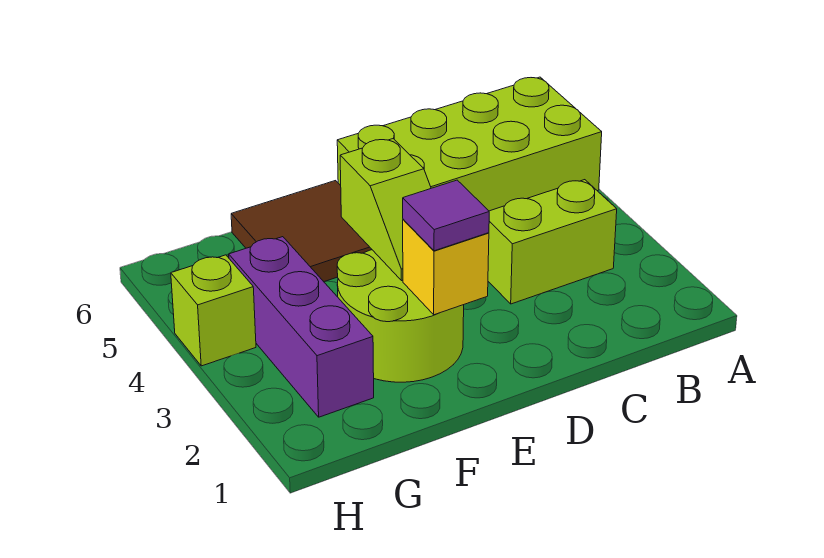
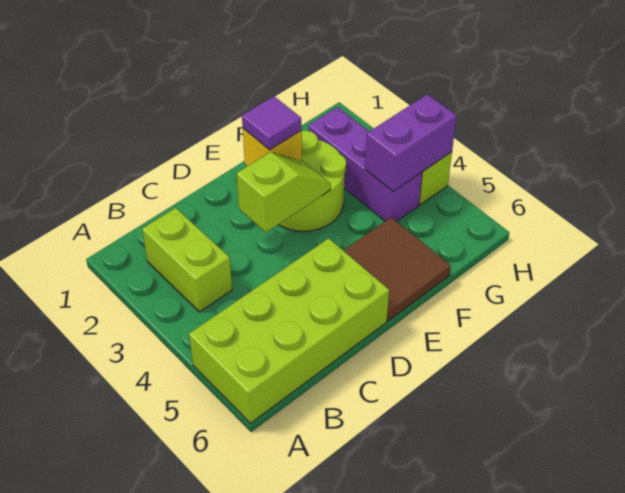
lime 1x2 brick [488,180,617,304] -> lime 1x2 brick turned to [142,208,232,312]
lime 1x2 slope [340,139,431,281] -> lime 1x2 slope turned to [236,152,331,232]
none -> purple 1x2 brick [365,94,457,191]

